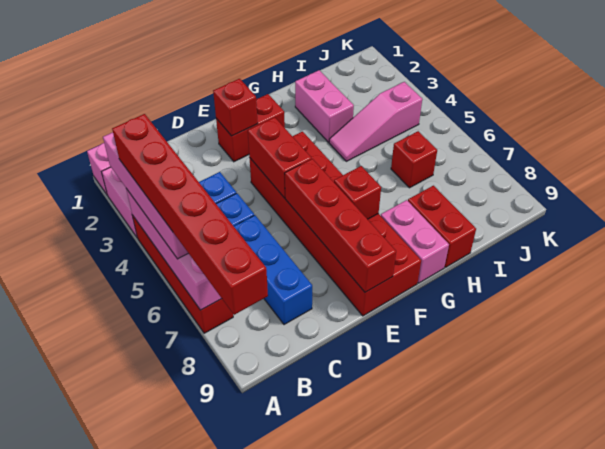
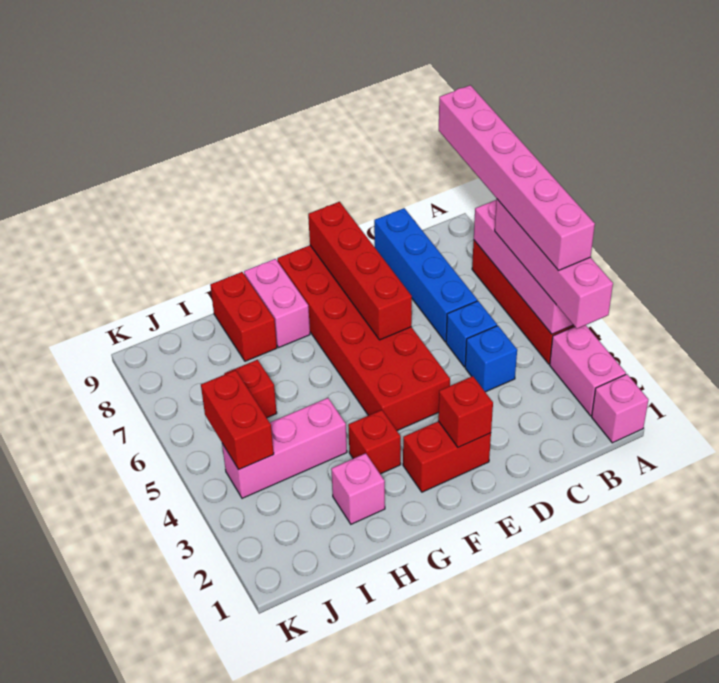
red 1x6 brick [112,114,268,315] -> pink 1x6 brick [439,85,595,271]
blue 1x3 brick [234,215,312,325] -> blue 1x4 brick [374,208,477,342]
red 1x2 brick [248,117,312,198] -> red 1x2 brick moved to [201,370,274,469]
red 1x1 brick [334,166,381,219] -> red 1x1 brick moved to [348,410,401,474]
pink 1x2 brick [295,70,354,142] -> pink 1x1 brick [331,453,385,524]
pink 1x3 slope [329,82,422,161] -> pink 1x3 brick [222,398,347,498]

